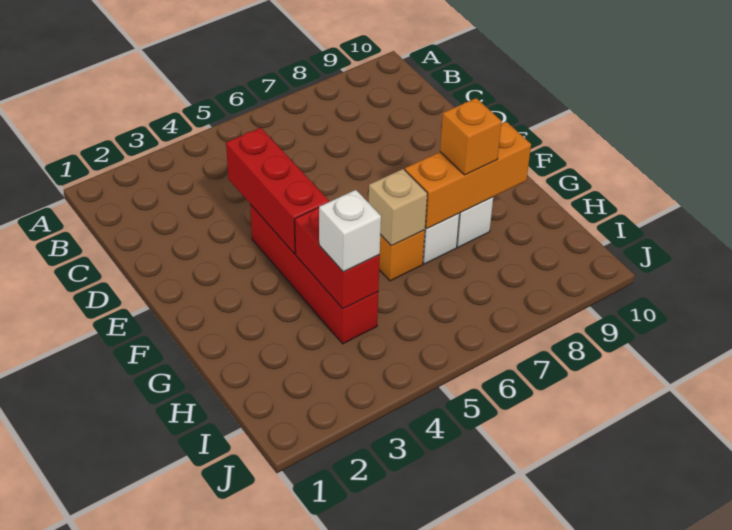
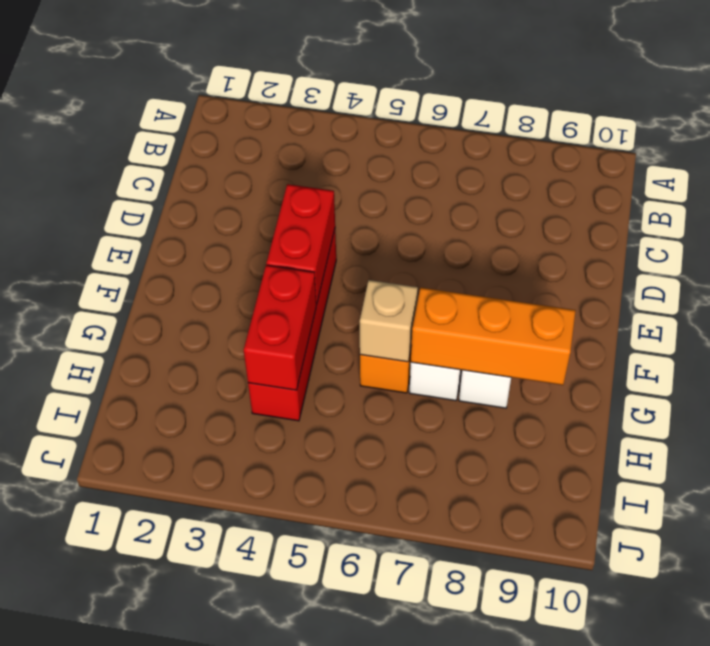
red 1x3 brick [226,128,329,254] -> red 1x2 brick [266,184,335,304]
orange 1x1 brick [440,98,502,175] -> none
white 1x1 brick [319,190,381,272] -> none

